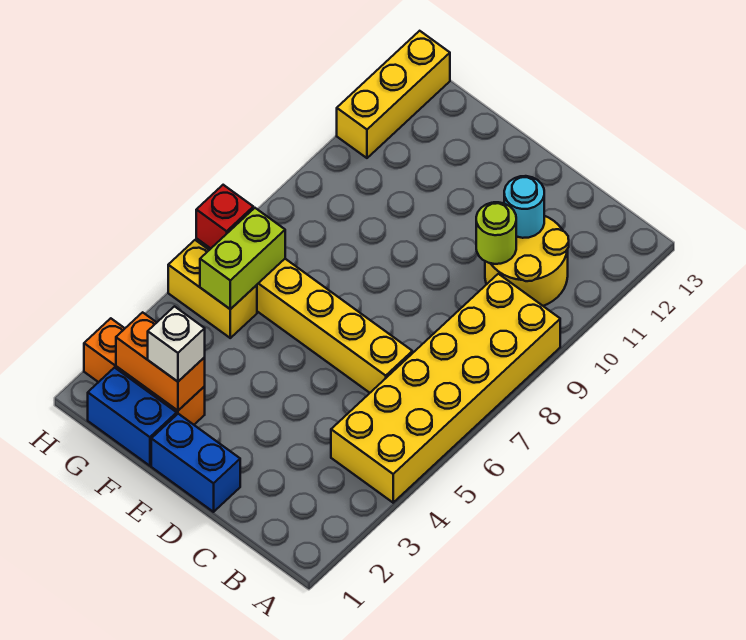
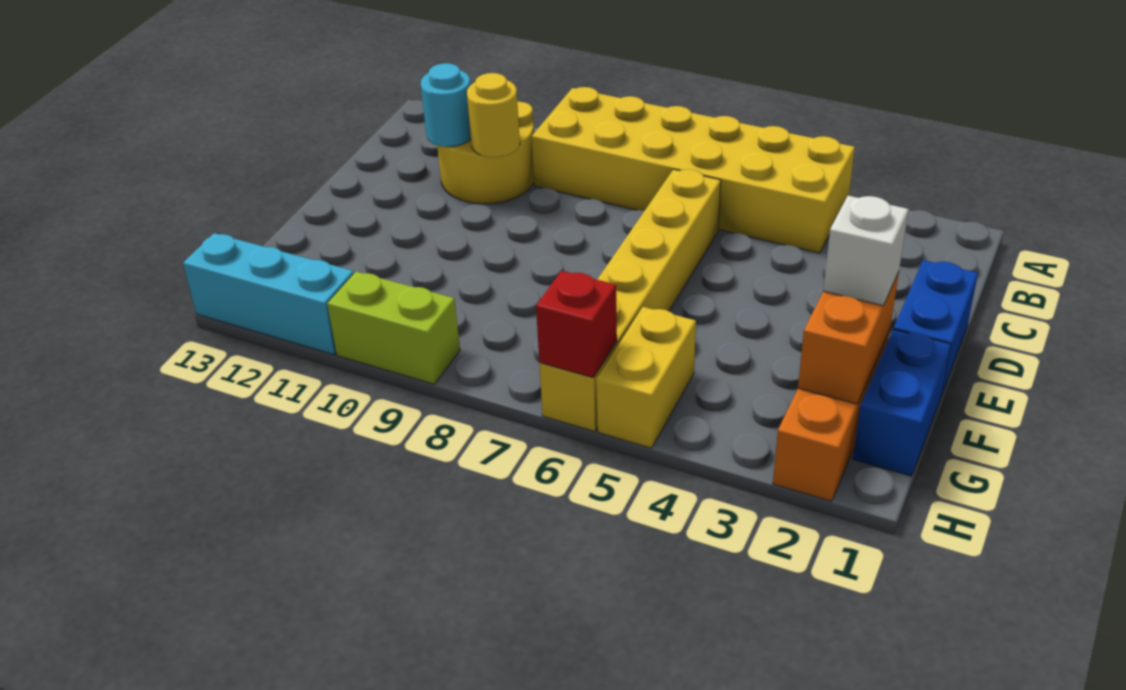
lime 1x1 round brick [476,202,516,264] -> yellow 1x1 round brick [467,73,520,157]
lime 1x2 brick [200,208,285,309] -> lime 1x2 brick moved to [327,272,460,384]
yellow 1x3 brick [337,31,450,158] -> cyan 1x3 brick [183,233,354,355]

